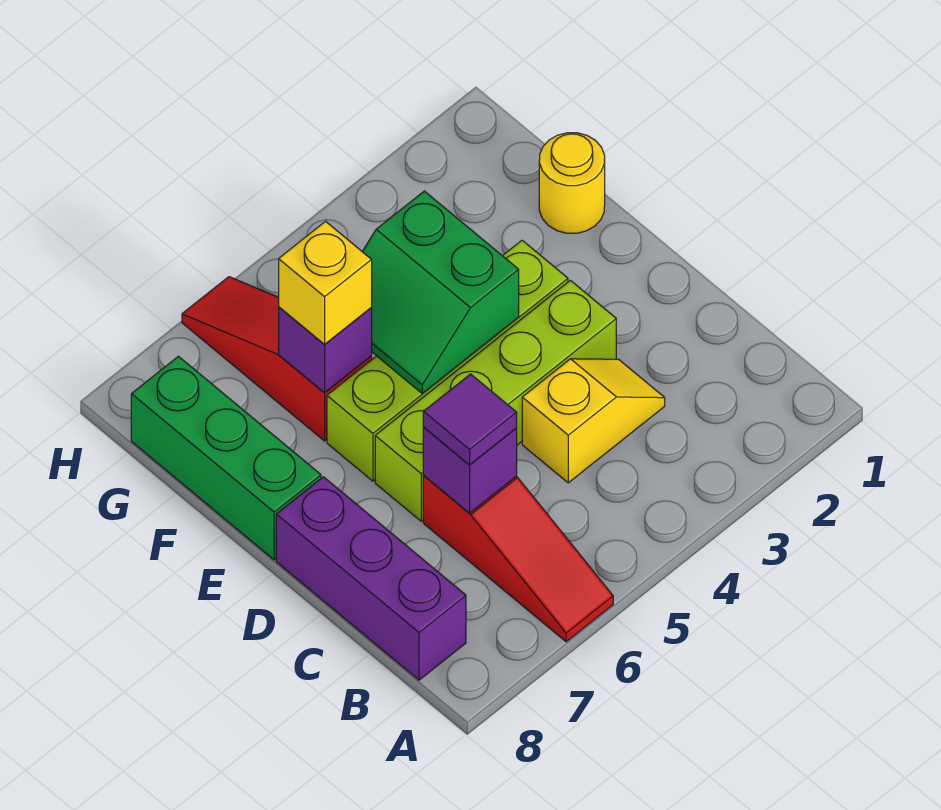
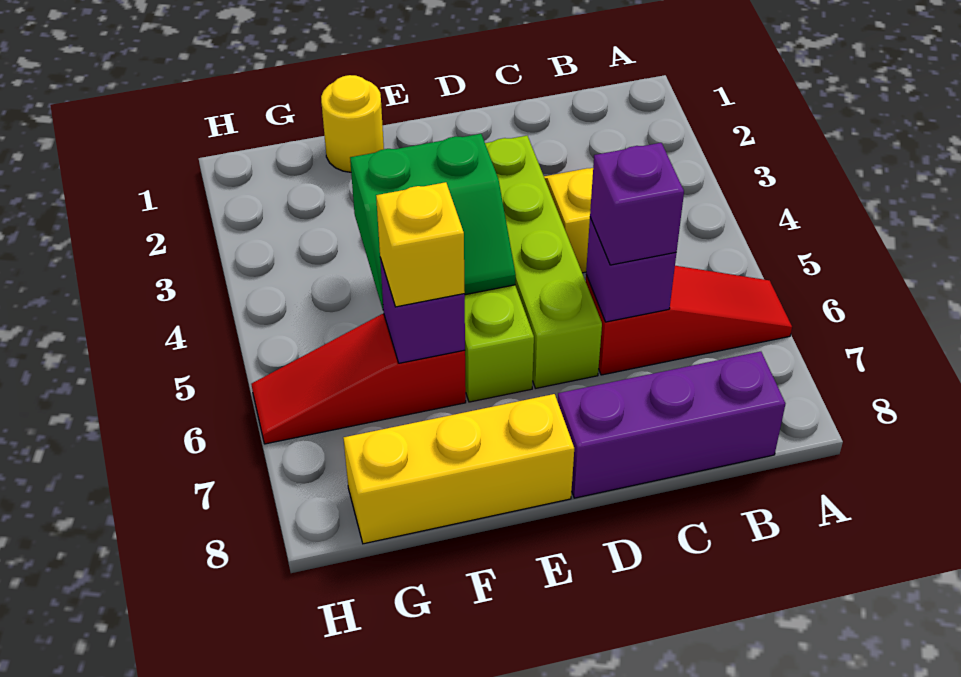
purple 1x1 tile [423,374,517,465] -> purple 1x1 brick [590,143,684,265]
green 1x3 brick [131,356,321,560] -> yellow 1x3 brick [344,394,574,544]

